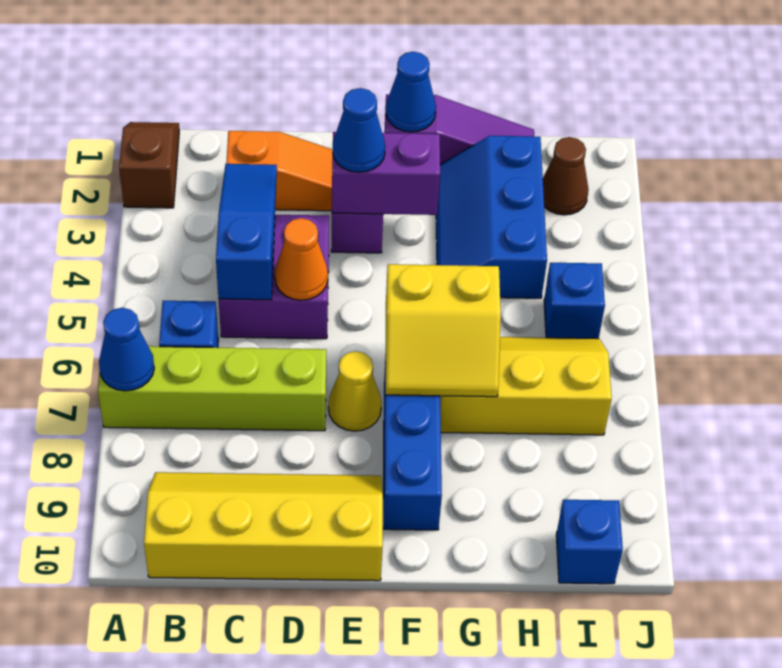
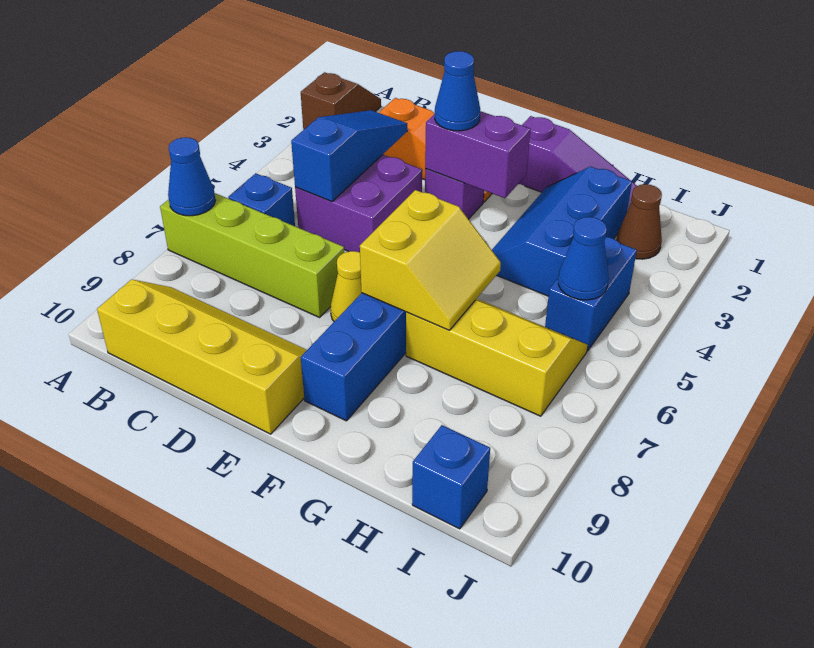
orange 1x1 cone [275,218,328,300] -> none
blue 1x1 cone [386,52,436,132] -> blue 1x1 cone moved to [558,217,609,300]
yellow 2x2 slope [386,264,501,397] -> yellow 2x2 slope turned to [360,190,501,330]
blue 1x1 brick [544,263,605,339] -> blue 1x2 brick [545,237,637,351]

